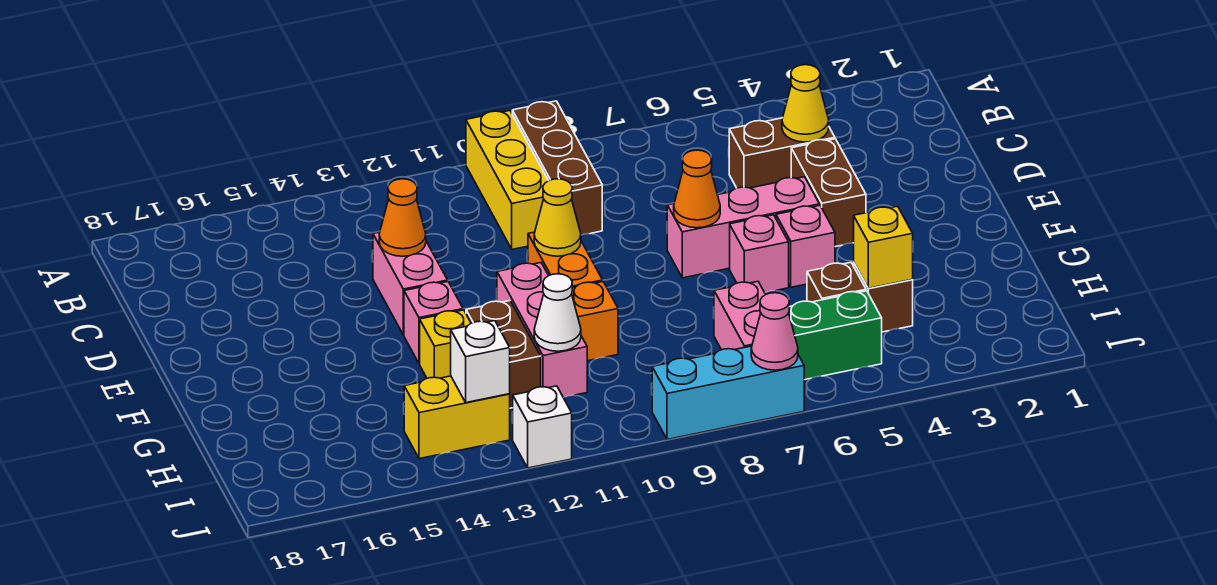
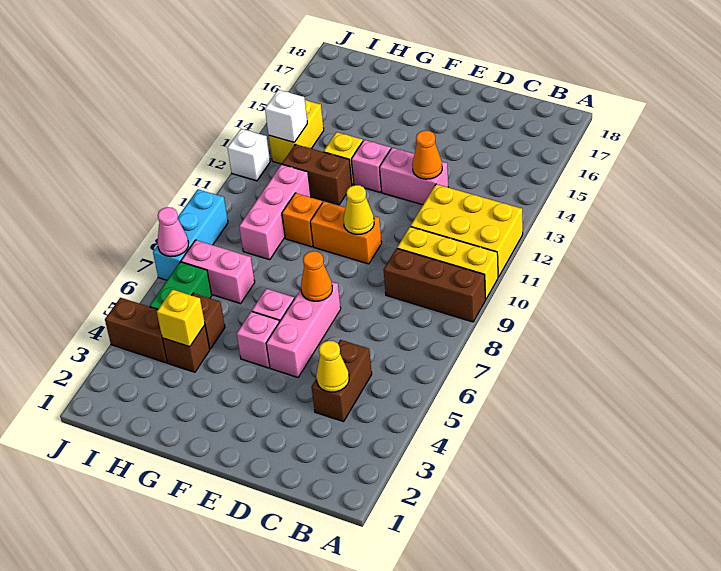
none -> yellow 2x3 brick [411,184,523,277]
brown 1x2 brick [791,139,866,247] -> brown 1x2 brick moved to [105,298,167,363]
pink 1x3 brick [497,263,587,397] -> pink 1x3 brick turned to [239,164,311,260]
white 1x1 cone [534,274,581,351] -> none

